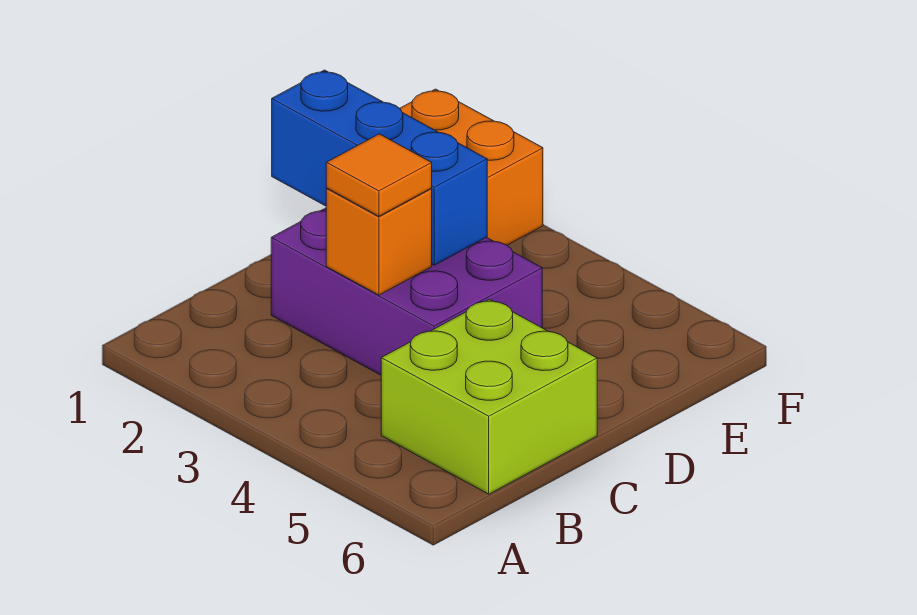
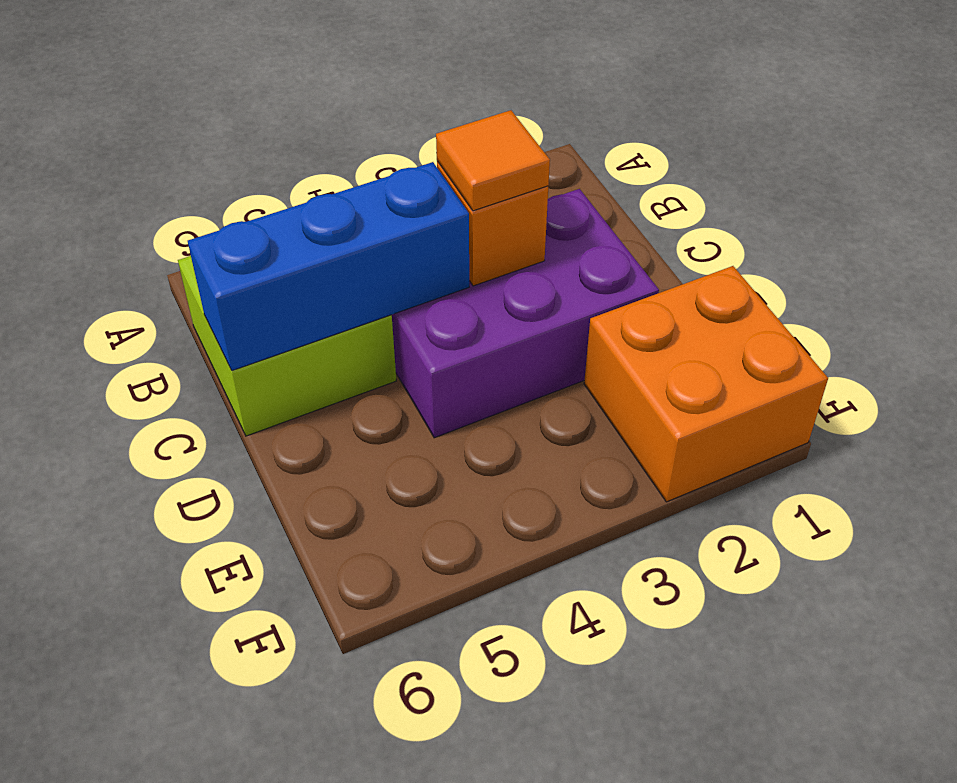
blue 1x3 brick [272,70,487,265] -> blue 1x3 brick moved to [188,162,469,371]

